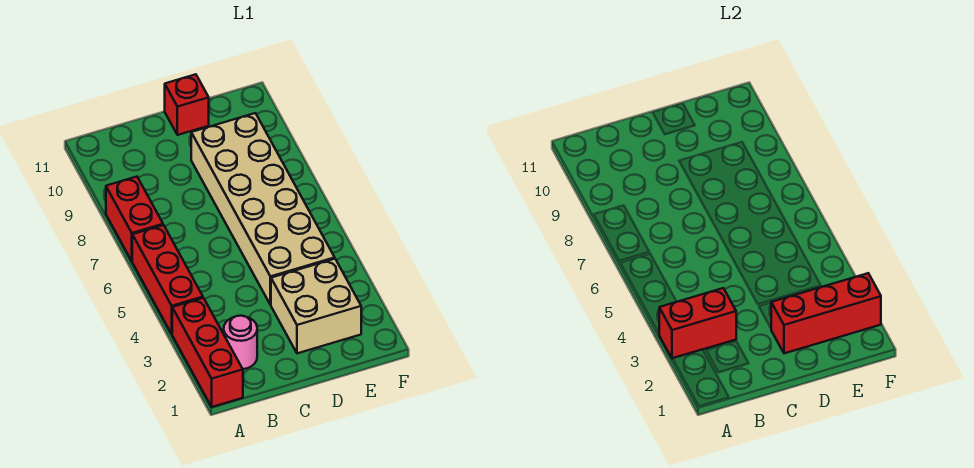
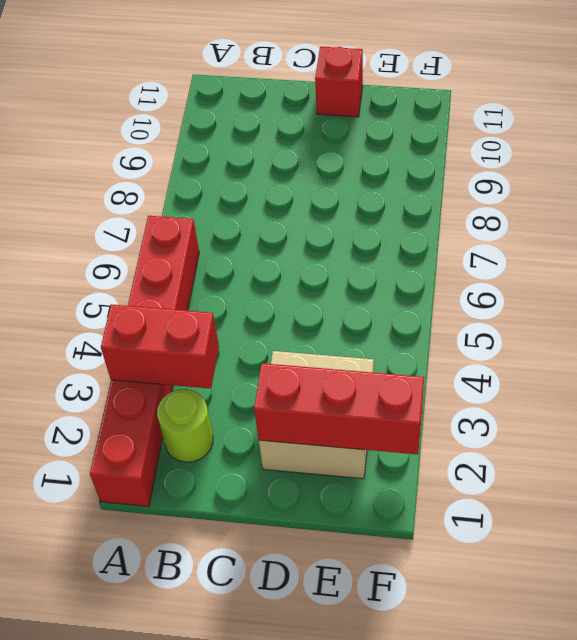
red 1x2 brick [106,177,163,261] -> none
pink 1x1 round brick [224,316,257,369] -> lime 1x1 round brick [157,389,213,462]
tan 2x6 brick [191,113,335,305] -> none

